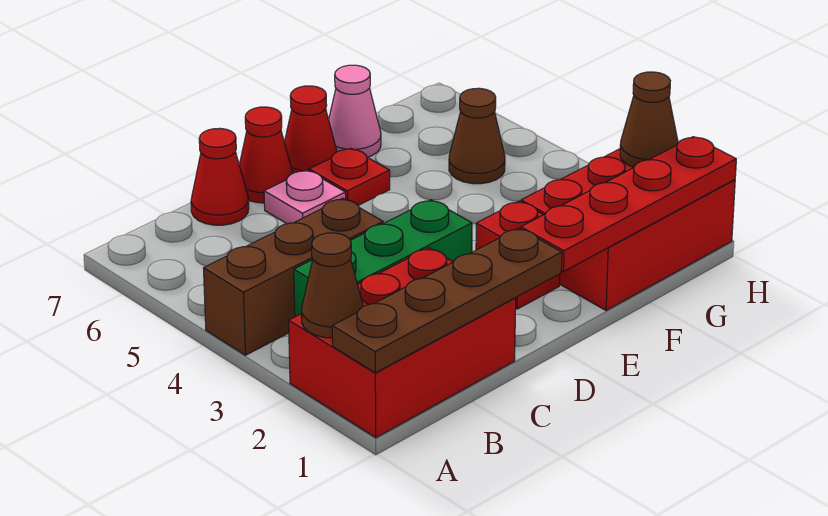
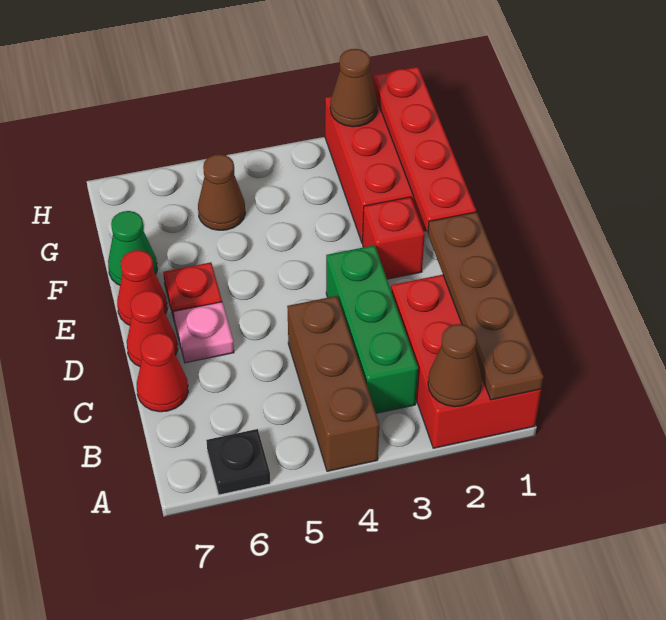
none -> black 1x1 plate [206,429,270,495]
pink 1x1 cone [329,65,381,157] -> green 1x1 cone [108,211,157,285]

